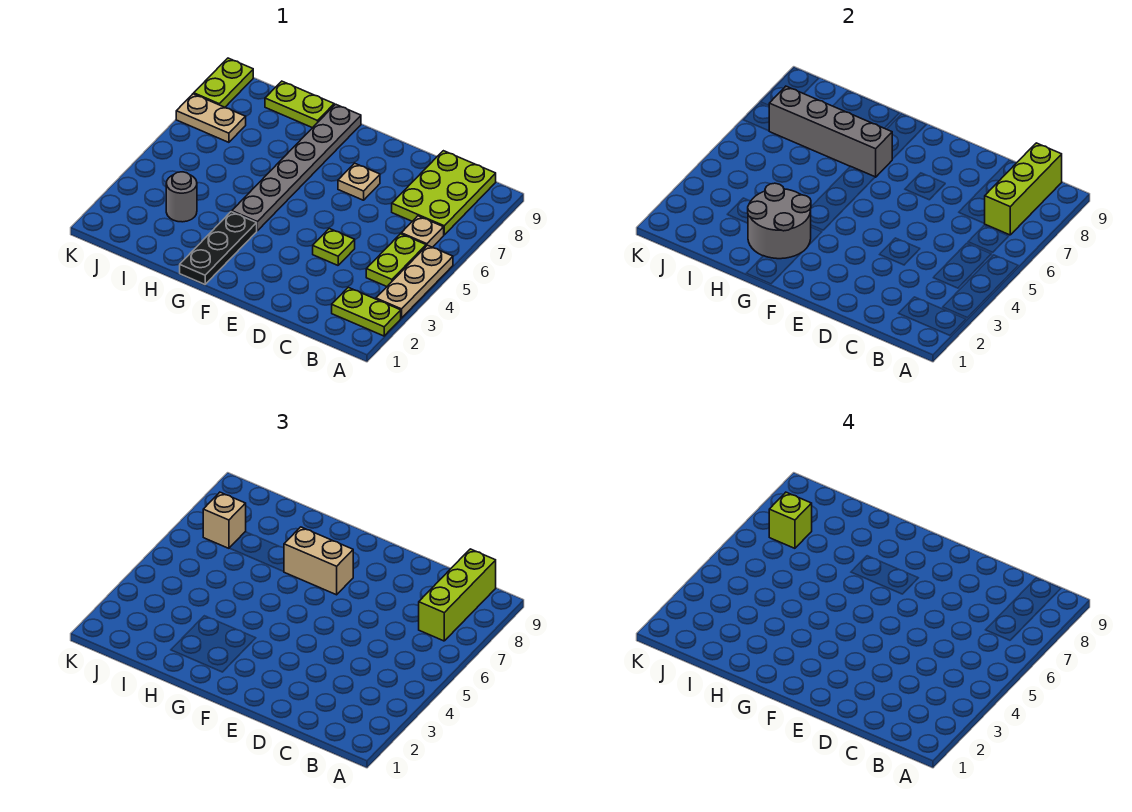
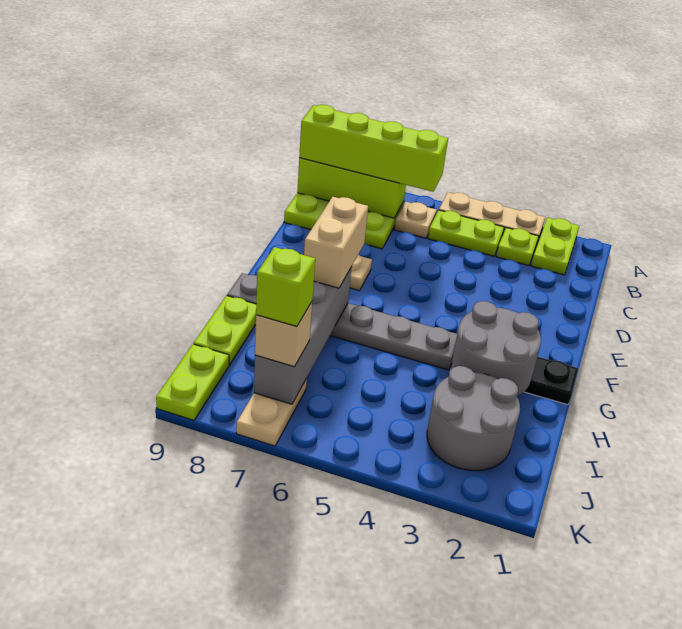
lime 1x3 brick [419,549,496,641] -> lime 1x4 brick [299,105,448,192]
lime 1x1 plate [313,229,355,265] -> lime 1x1 plate moved to [496,228,539,266]
grey 1x1 round brick [166,172,197,222] -> grey 2x2 round brick [427,366,520,471]
lime 1x2 plate [194,58,253,107] -> lime 1x2 plate turned to [156,344,229,420]

